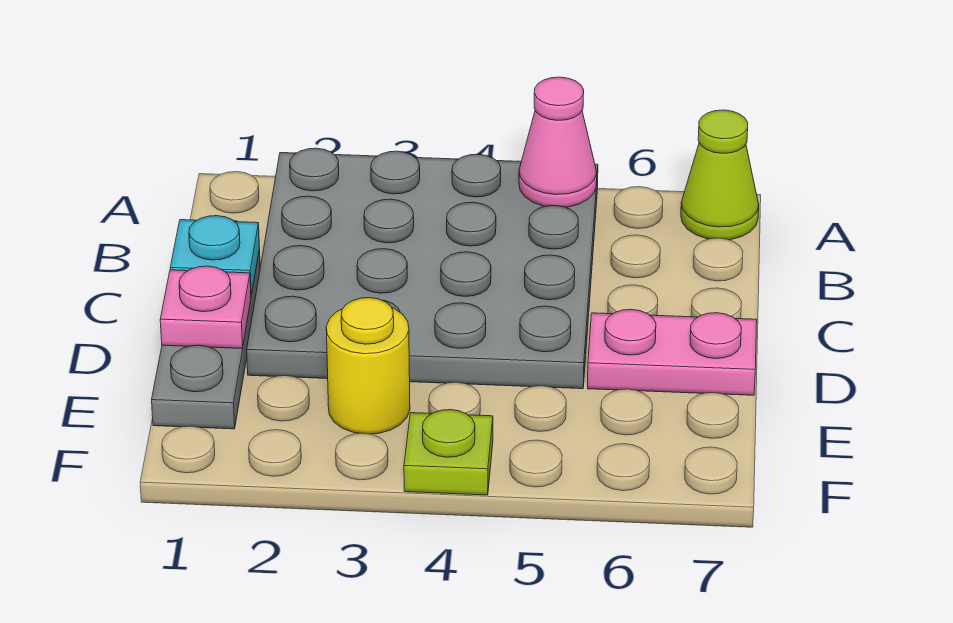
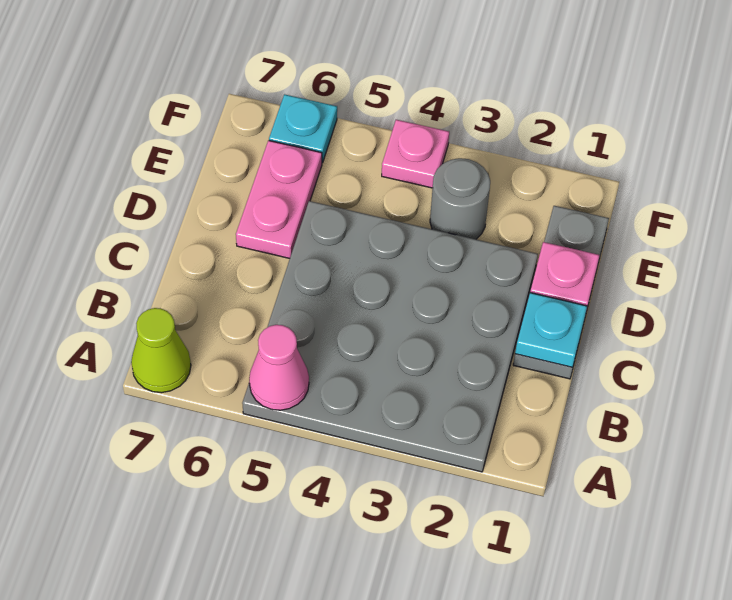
pink 1x2 plate [587,309,757,395] -> pink 1x2 plate turned to [236,141,322,258]
yellow 1x1 round brick [326,298,410,434] -> grey 1x1 round brick [430,158,490,239]
lime 1x1 plate [404,410,493,495] -> pink 1x1 plate [382,120,449,188]
none -> cyan 1x1 plate [269,94,337,163]

